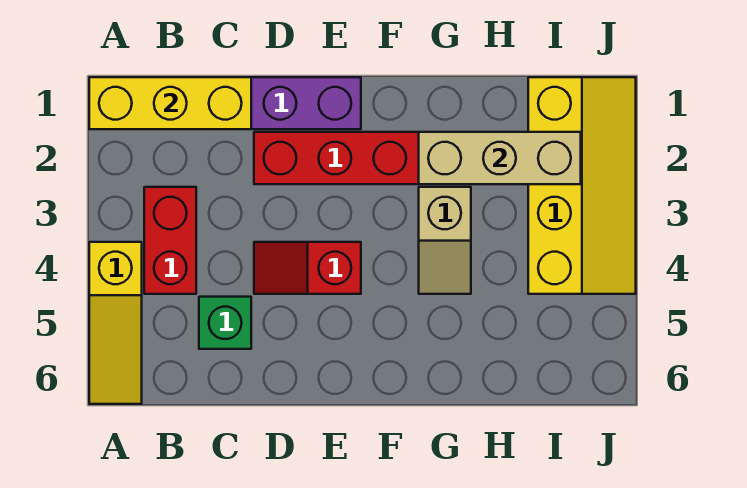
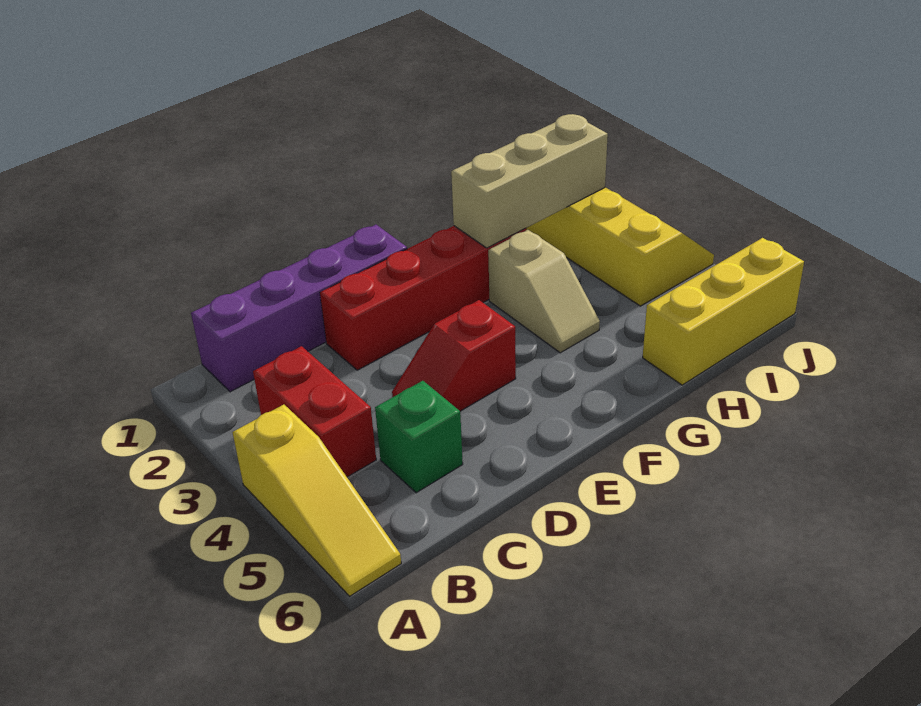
yellow 1x3 brick [89,77,251,129] -> yellow 1x3 brick moved to [643,238,804,385]

